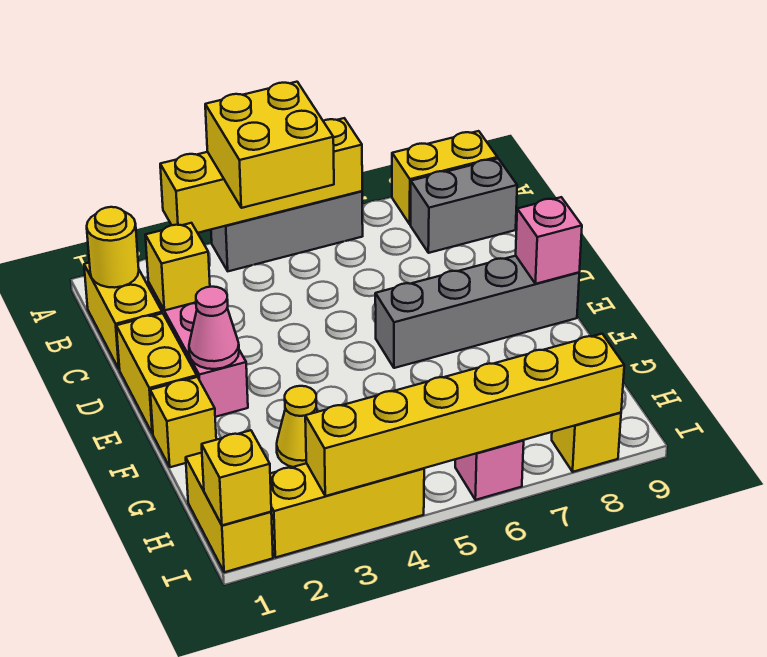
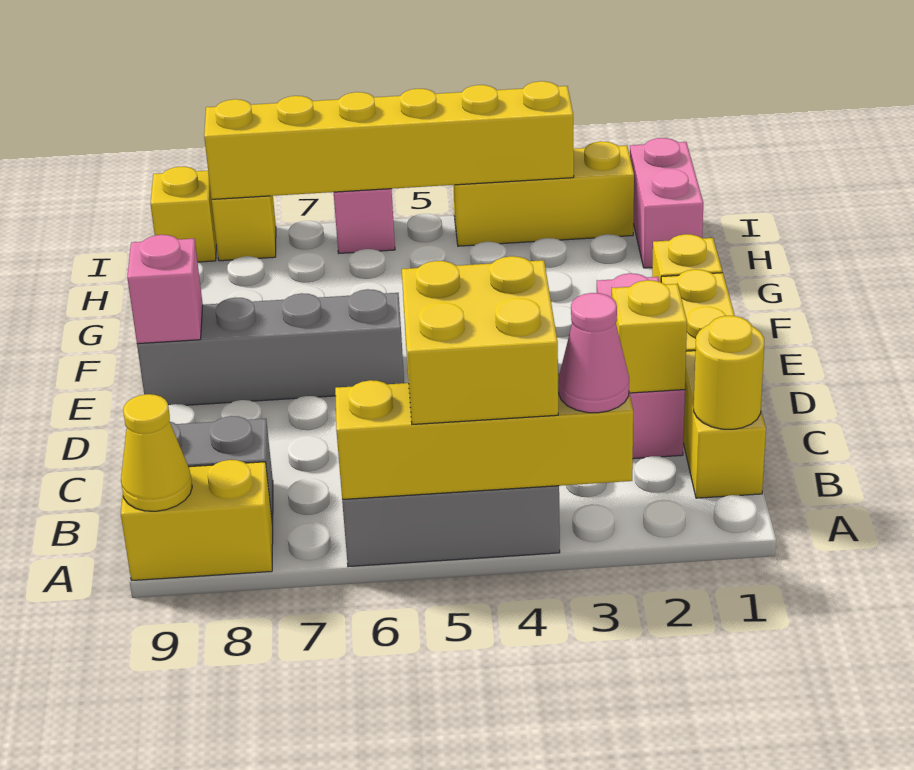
pink 1x1 cone [189,287,239,369] -> pink 1x1 cone moved to [558,293,629,413]
yellow 1x1 cone [277,386,317,467] -> yellow 1x1 cone moved to [121,394,192,511]
yellow 1x2 brick [186,453,273,572] -> pink 1x2 brick [630,138,703,268]
yellow 1x1 brick [202,430,271,525] -> yellow 1x1 brick moved to [151,167,217,262]

